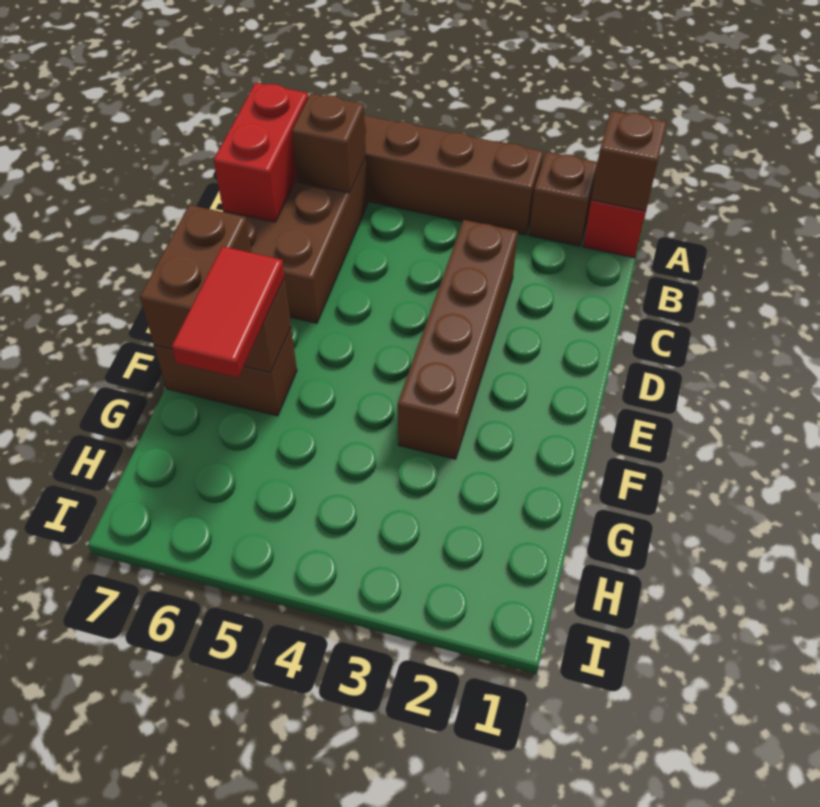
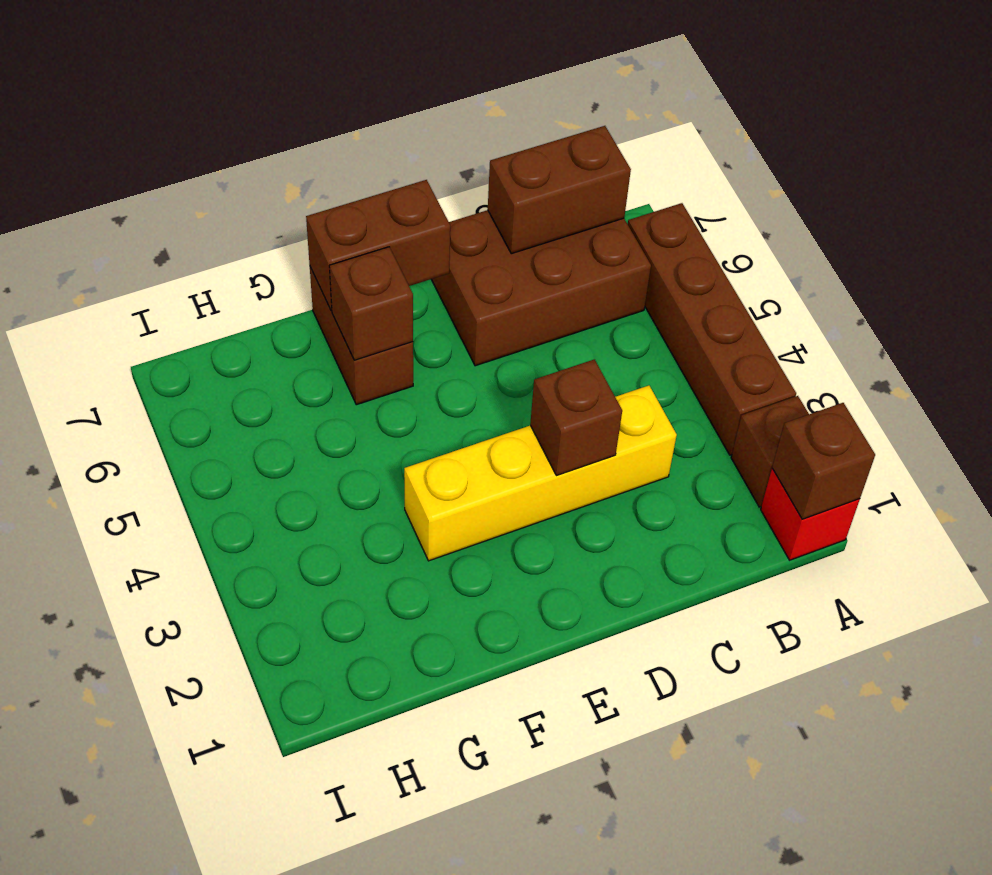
brown 1x1 brick [292,94,366,193] -> brown 1x1 brick moved to [530,359,622,476]
red 1x2 brick [214,83,308,222] -> brown 1x2 brick [488,126,631,254]
brown 1x4 brick [398,220,518,459] -> yellow 1x4 brick [404,386,677,561]
red 1x2 tile [172,246,285,377] -> none

